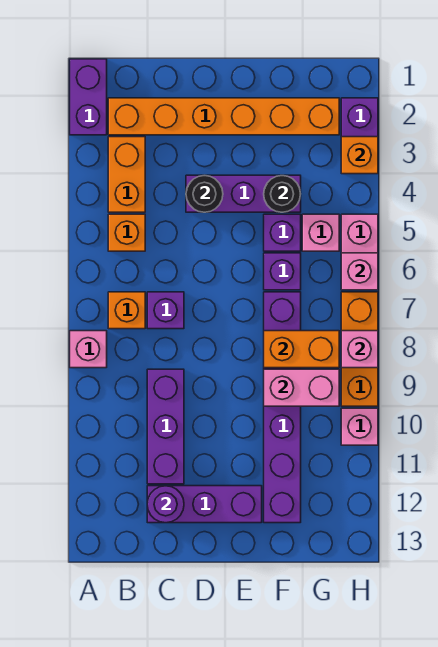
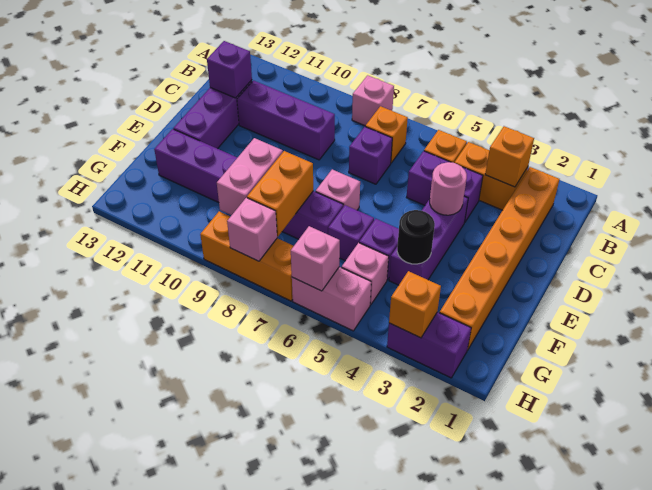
purple 1x2 brick [70,59,107,135] -> purple 1x2 brick moved to [407,151,483,223]
none -> orange 1x1 brick [485,126,534,187]
purple 1x1 round brick [147,486,184,523] -> purple 1x1 brick [207,41,252,98]
black 1x1 round brick [186,175,223,212] -> pink 1x1 round brick [430,162,467,215]
pink 1x1 brick [341,408,378,445] -> pink 1x1 brick moved to [316,169,360,210]

